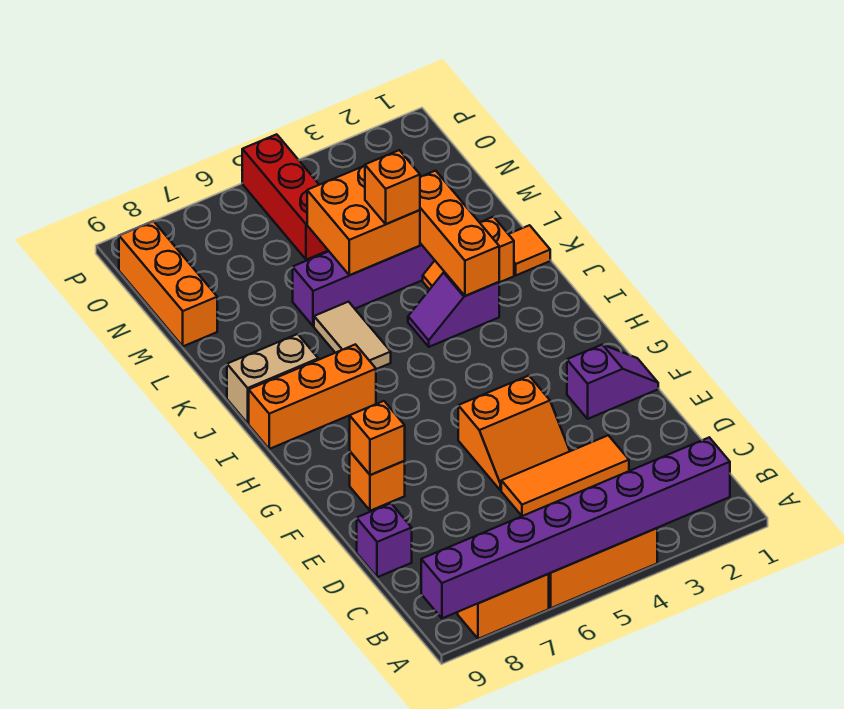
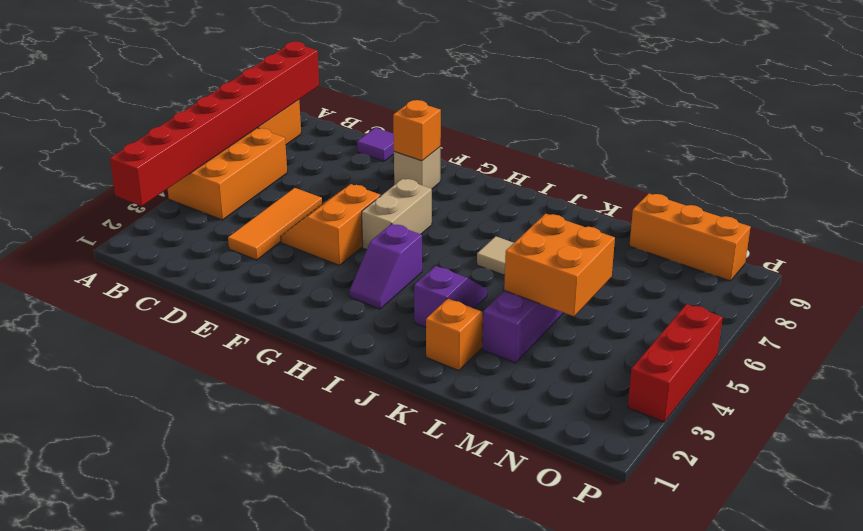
purple 1x8 brick [421,437,730,618] -> red 1x8 brick [110,42,319,206]
purple 1x1 brick [357,503,412,577] -> purple 1x1 tile [357,128,394,161]
purple 1x2 slope [567,345,658,419] -> purple 1x2 slope moved to [350,224,422,309]
orange 1x1 brick [350,452,405,511] -> tan 1x1 brick [394,147,440,189]
orange 1x3 brick [249,344,376,449] -> none
orange 1x3 brick [420,171,499,296] -> none
tan 1x2 brick [227,334,318,423] -> tan 1x2 brick moved to [362,179,432,250]
orange 1x1 tile [509,225,550,275] -> none
orange 1x1 brick [365,150,420,224] -> none
red 1x3 brick [242,134,328,260] -> red 1x3 brick turned to [628,304,723,422]

